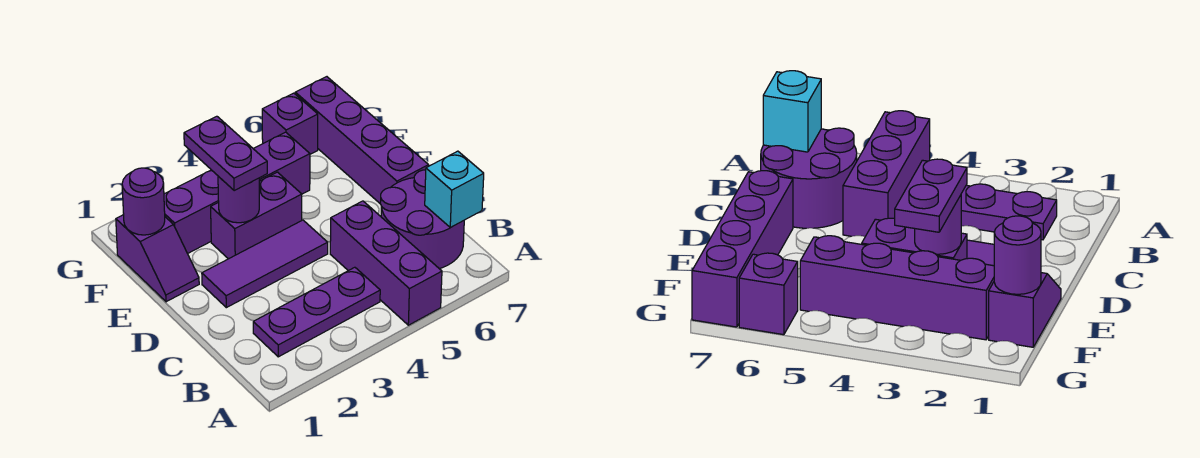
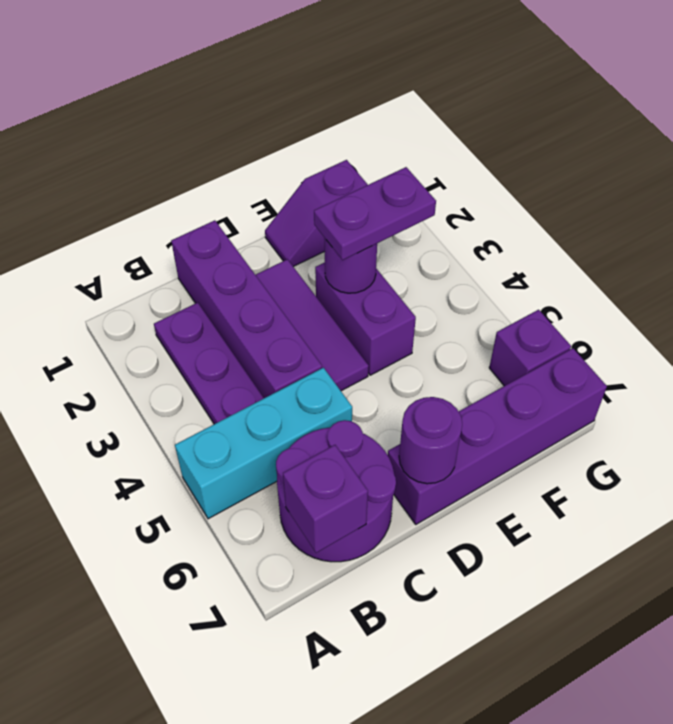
purple 1x3 brick [330,201,442,325] -> cyan 1x3 brick [175,368,352,519]
cyan 1x1 brick [425,151,484,228] -> purple 1x1 brick [283,445,368,553]
purple 1x1 round brick [122,168,165,235] -> purple 1x1 round brick moved to [399,397,462,484]
purple 1x4 brick [164,132,310,254] -> purple 1x4 brick moved to [171,220,322,398]

